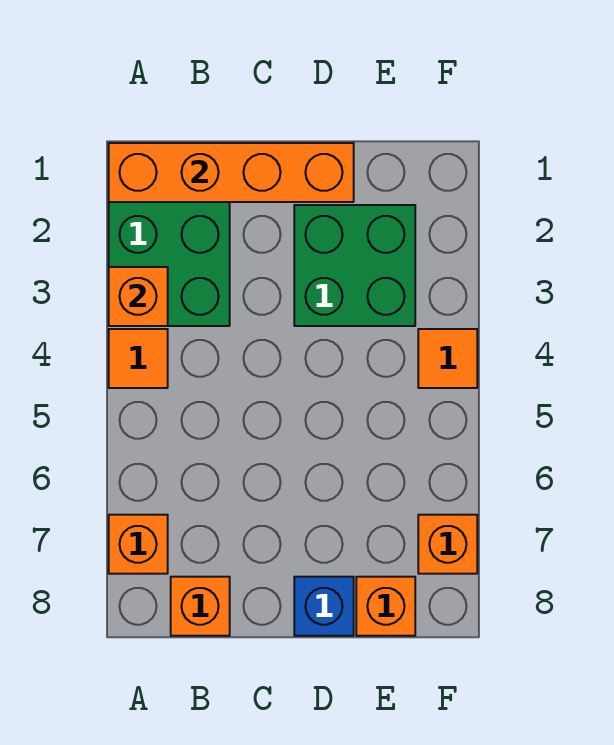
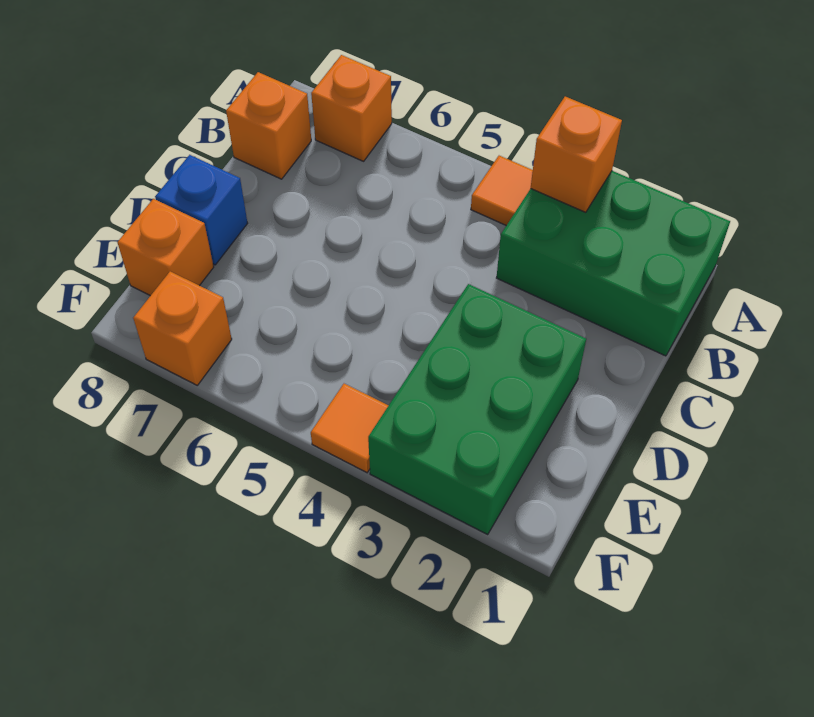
orange 1x4 brick [109,143,354,202] -> none
green 2x2 brick [294,205,415,326] -> green 2x3 brick [368,284,586,534]

